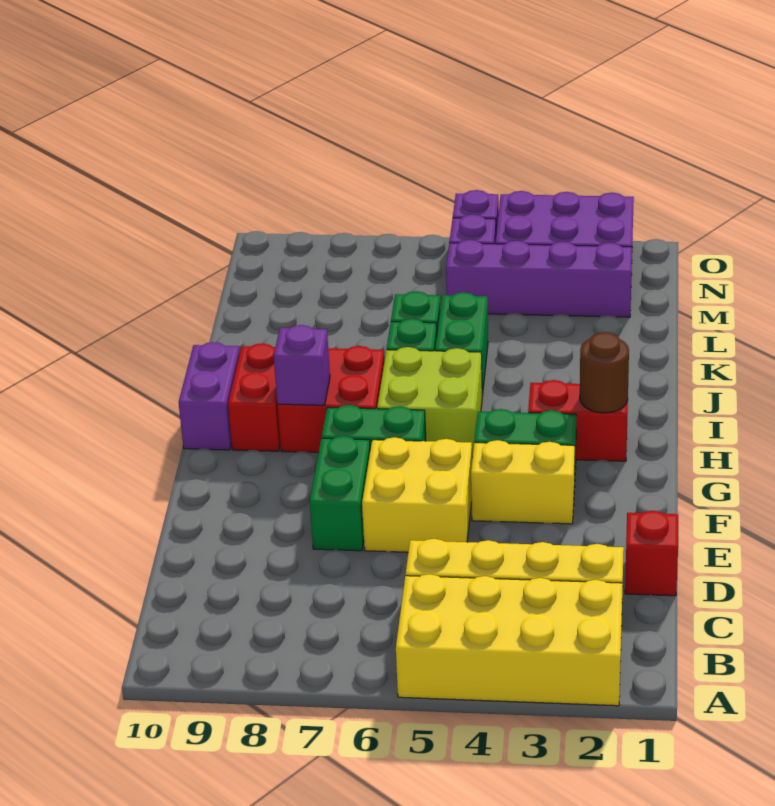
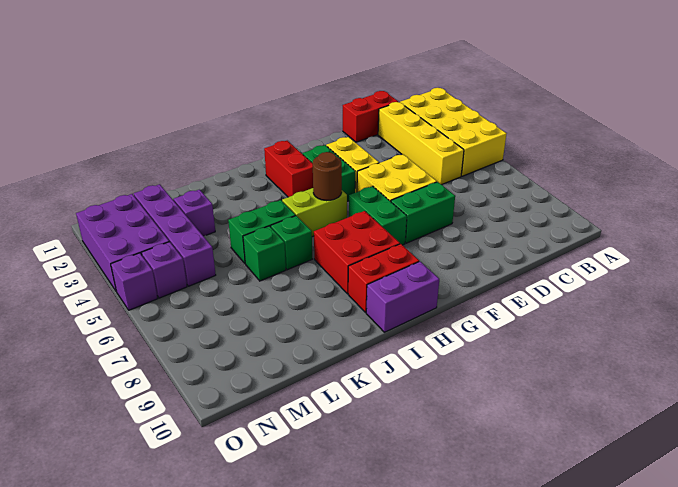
red 1x1 brick [625,511,678,596] -> red 1x2 brick [343,91,398,142]
brown 1x1 round brick [580,332,629,413] -> brown 1x1 round brick moved to [313,152,342,201]
lime 2x2 brick [377,347,482,457] -> lime 1x2 brick [282,188,347,237]
purple 1x1 brick [274,325,330,405] -> purple 1x1 brick moved to [174,190,215,236]

